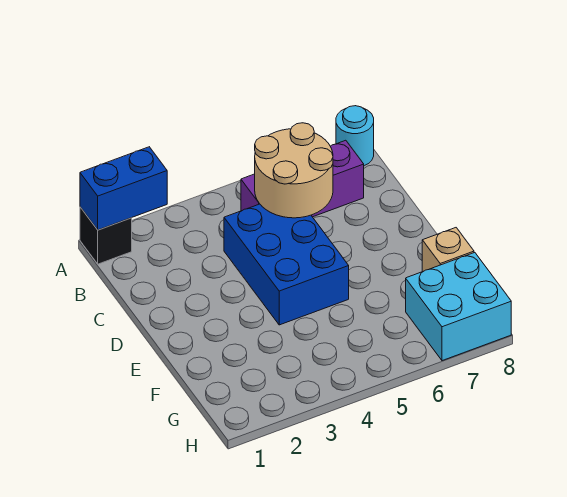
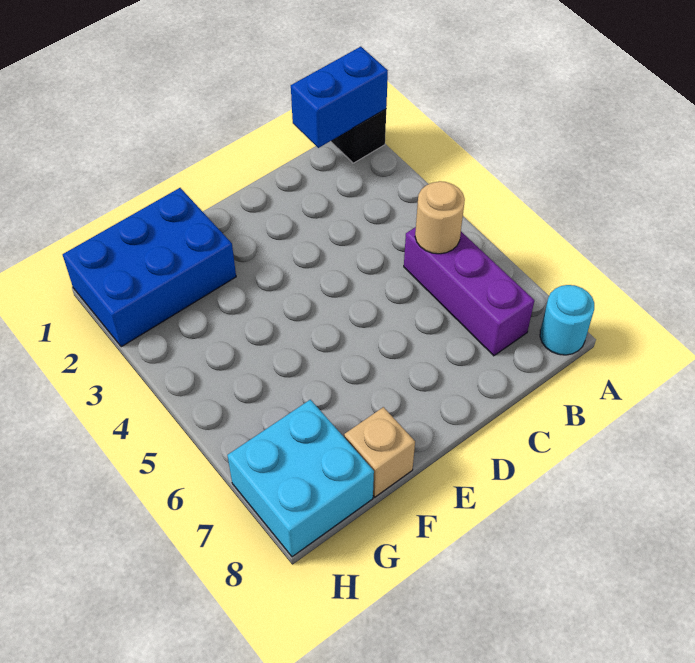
blue 1x2 brick [80,147,167,230] -> blue 1x2 brick turned to [291,47,388,148]
tan 2x2 round brick [255,123,333,218] -> tan 1x1 round brick [415,181,465,254]
blue 2x3 brick [224,204,349,325] -> blue 2x3 brick moved to [63,188,236,347]

